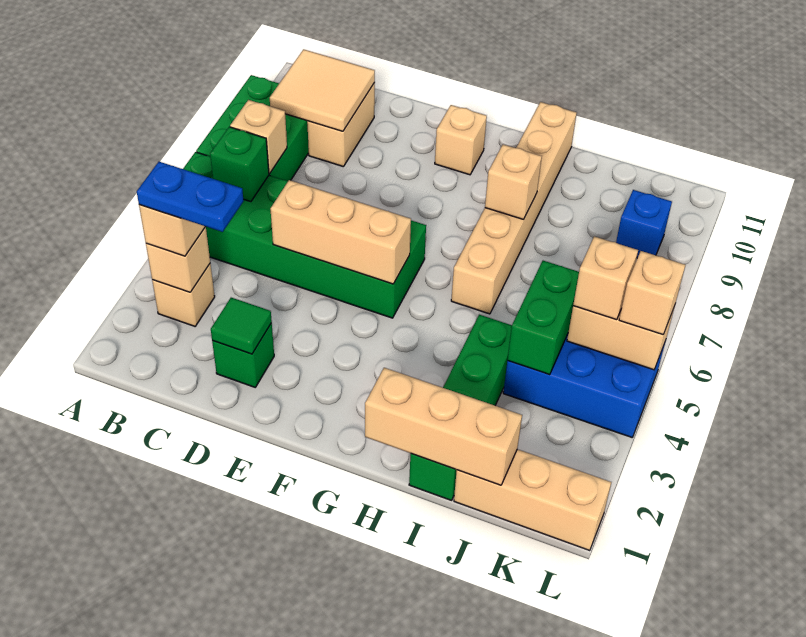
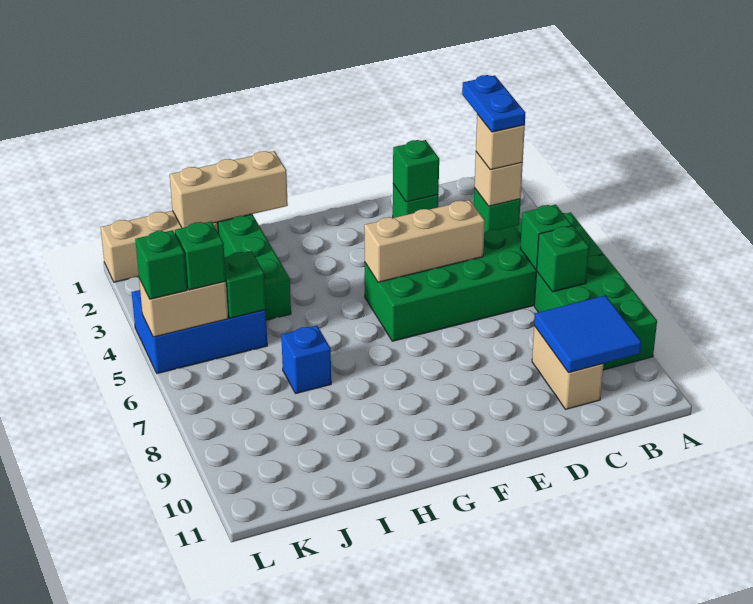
tan 1x1 brick [152,264,215,326] -> green 1x1 brick [474,188,521,233]
blue 1x2 plate [137,162,243,232] -> blue 1x2 plate turned to [462,75,525,132]
tan 1x1 brick [230,100,287,173] -> green 1x1 brick [536,226,589,292]
tan 2x2 tile [270,49,375,131] -> blue 2x2 tile [534,295,641,373]
green 1x1 tile [211,298,272,354] -> green 1x1 brick [393,140,439,202]
tan 1x1 brick [435,105,487,175] -> none
tan 1x6 brick [451,102,577,314] -> none
tan 1x1 brick [485,145,542,219] -> none
green 1x2 brick [508,261,579,375] -> green 1x1 brick [224,251,266,318]
tan 1x1 brick [573,236,638,320] -> green 1x1 brick [175,222,226,290]
blue 1x1 brick [616,190,672,258] -> blue 1x1 brick moved to [281,326,331,393]
tan 1x1 brick [619,251,685,334] -> green 1x1 brick [135,230,187,299]

